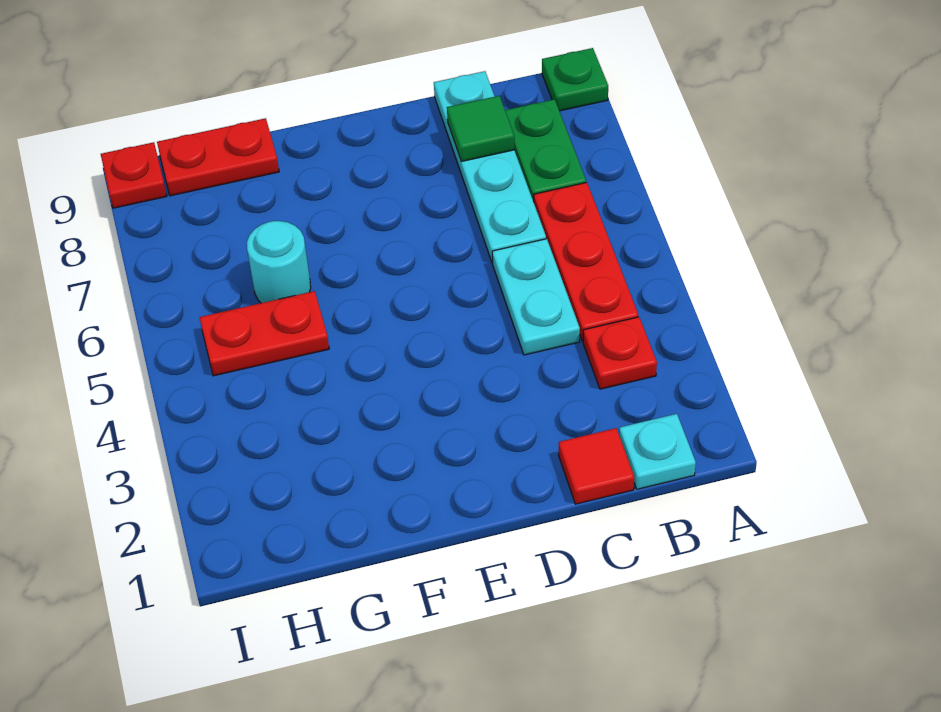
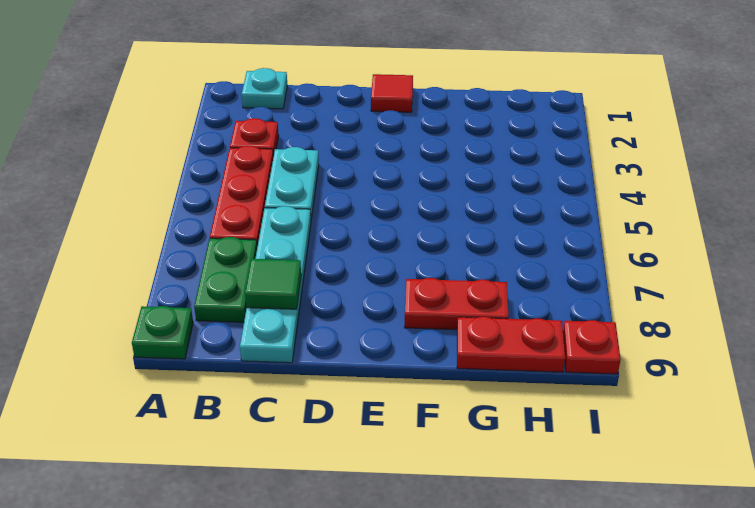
red 1x1 tile [559,428,634,504] -> red 1x1 tile moved to [371,74,413,112]
red 1x2 plate [199,291,329,376] -> red 1x2 plate moved to [404,278,508,330]
cyan 1x1 round brick [247,221,311,303] -> none

